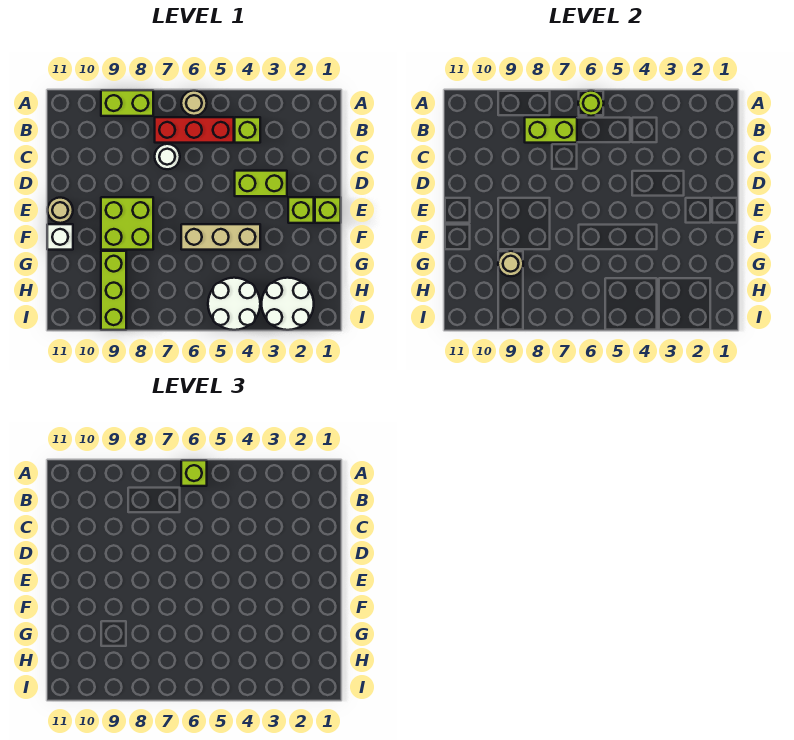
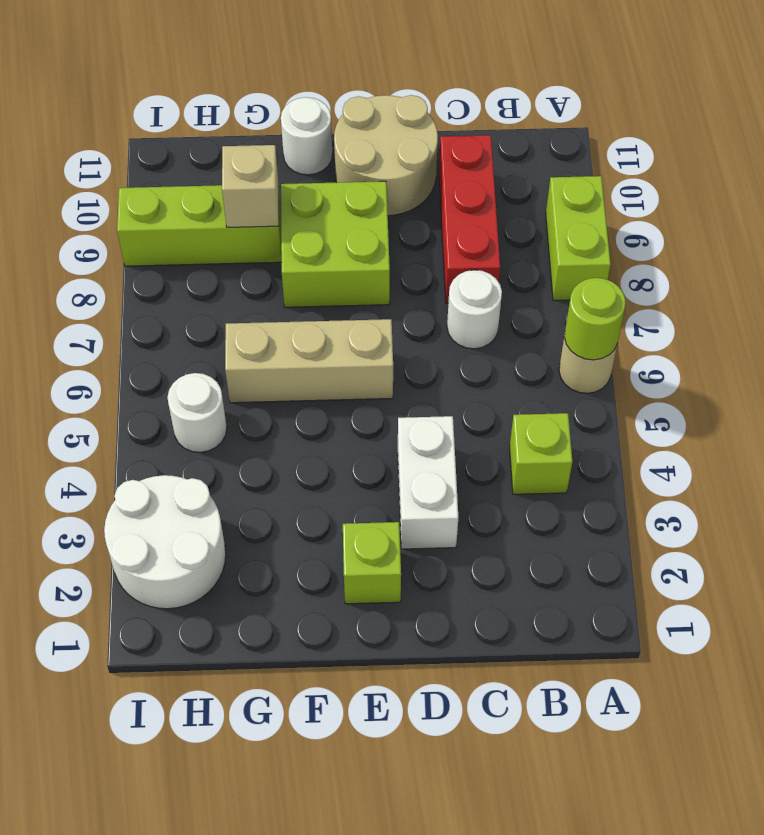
lime 1x1 brick [181,460,207,486] -> none
red 1x3 brick [155,117,234,143] -> red 1x3 brick moved to [439,135,500,303]
lime 1x2 brick [525,117,577,143] -> none
lime 1x2 brick [235,171,287,196] -> white 1x2 brick [398,416,458,549]
lime 1x1 brick [315,197,341,223] -> none
tan 1x1 round brick [48,198,73,223] -> tan 2x2 round brick [334,95,438,216]
tan 1x3 brick [181,224,260,250] -> tan 1x3 brick turned to [225,319,393,403]
white 1x1 brick [47,224,73,250] -> white 1x1 round brick [281,97,332,175]
tan 1x1 round brick [498,251,523,276] -> tan 1x1 brick [222,145,279,227]
white 2x2 round brick [208,278,260,330] -> white 1x1 round brick [167,373,227,452]

